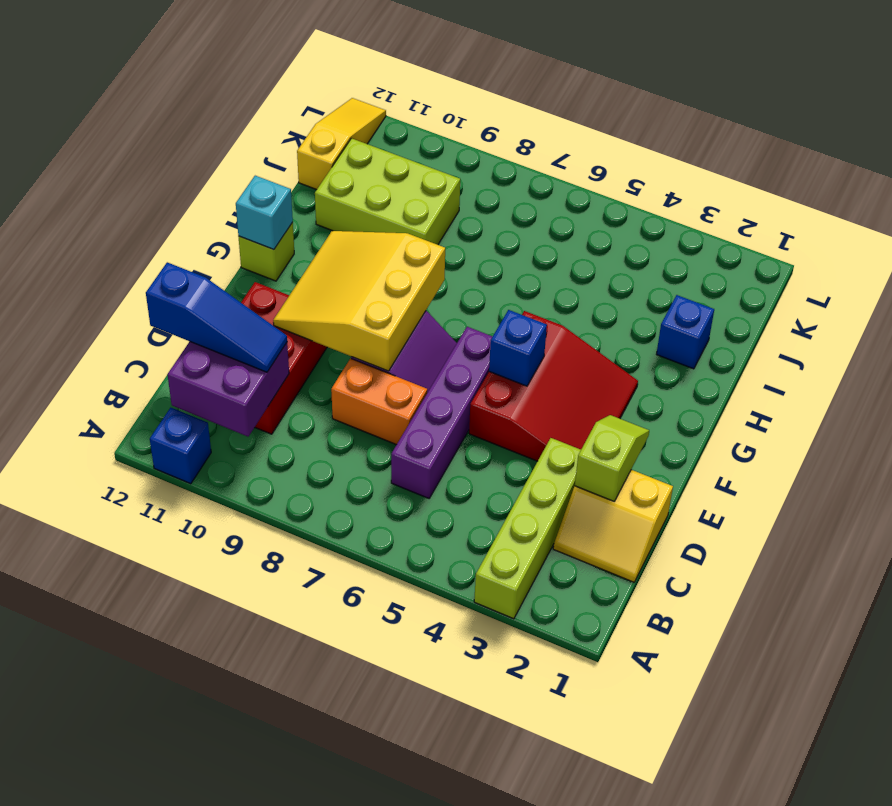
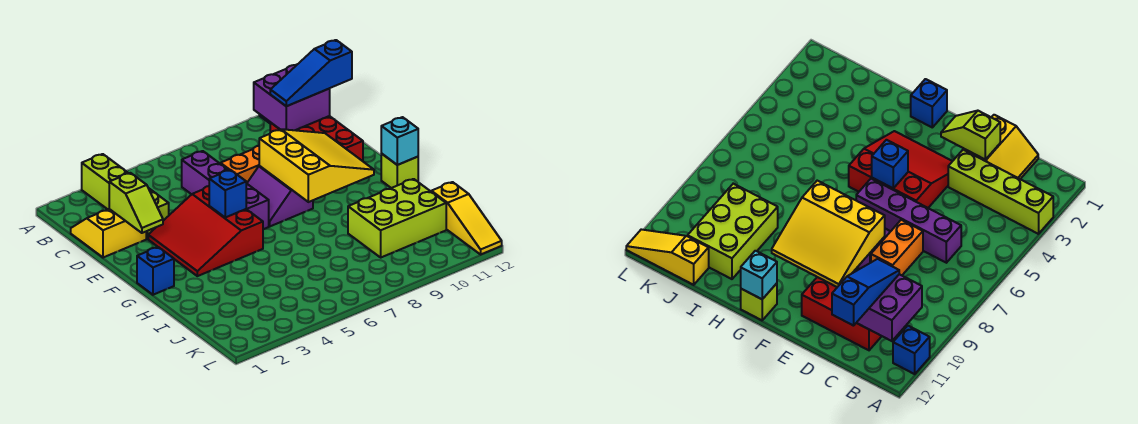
blue 1x1 brick [656,295,714,369] -> blue 1x1 brick moved to [137,247,174,295]

